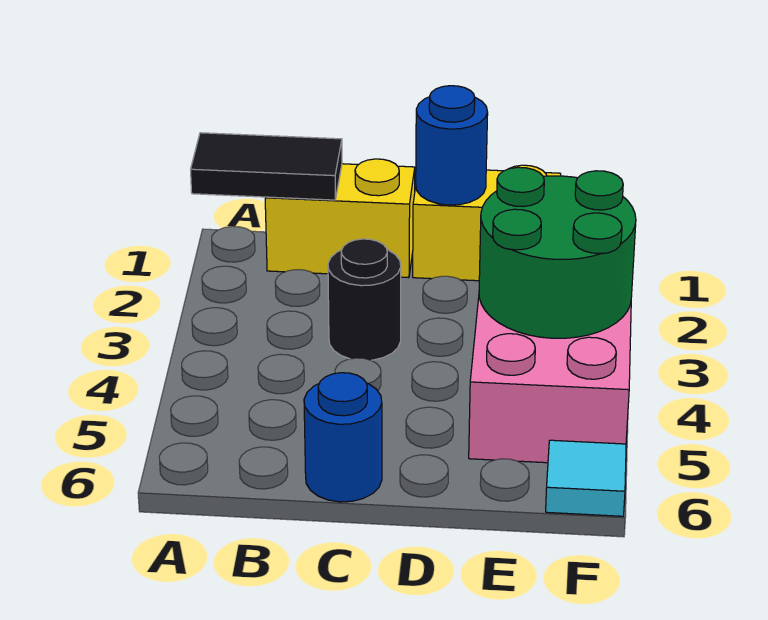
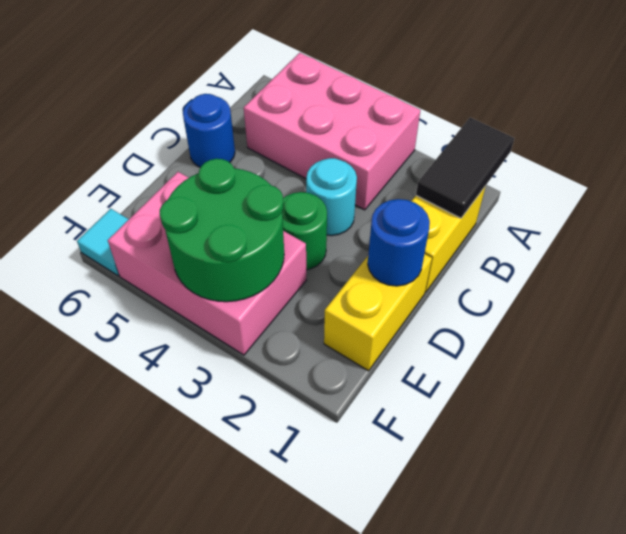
none -> pink 2x3 brick [244,53,420,210]
black 1x1 round brick [328,239,401,360] -> cyan 1x1 round brick [306,158,357,236]
none -> green 1x1 round brick [282,192,327,270]

